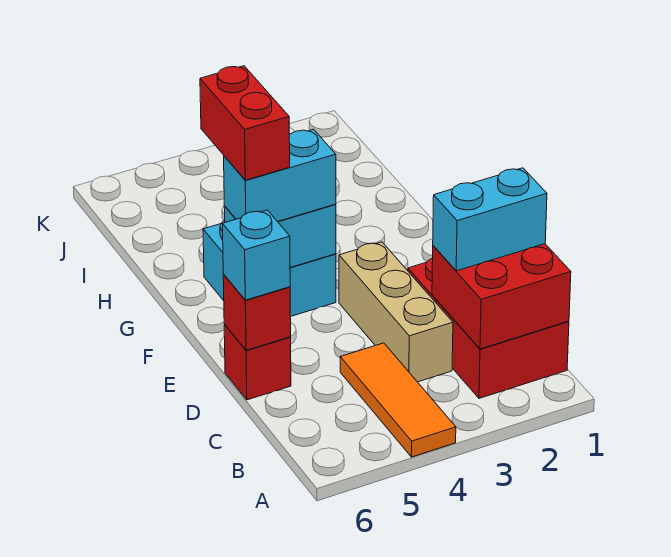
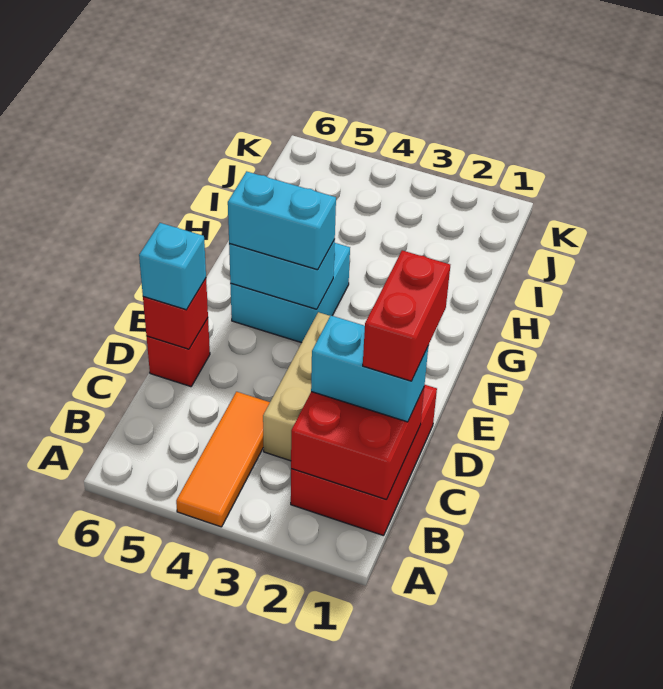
red 1x2 brick [200,66,290,180] -> red 1x2 brick moved to [363,250,450,381]

